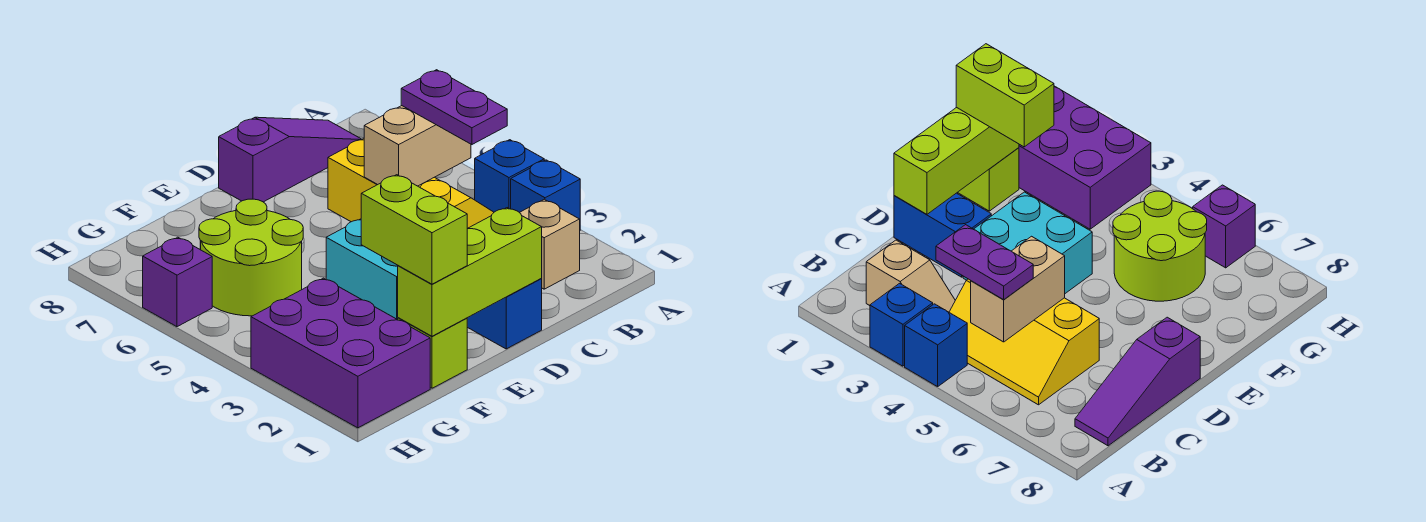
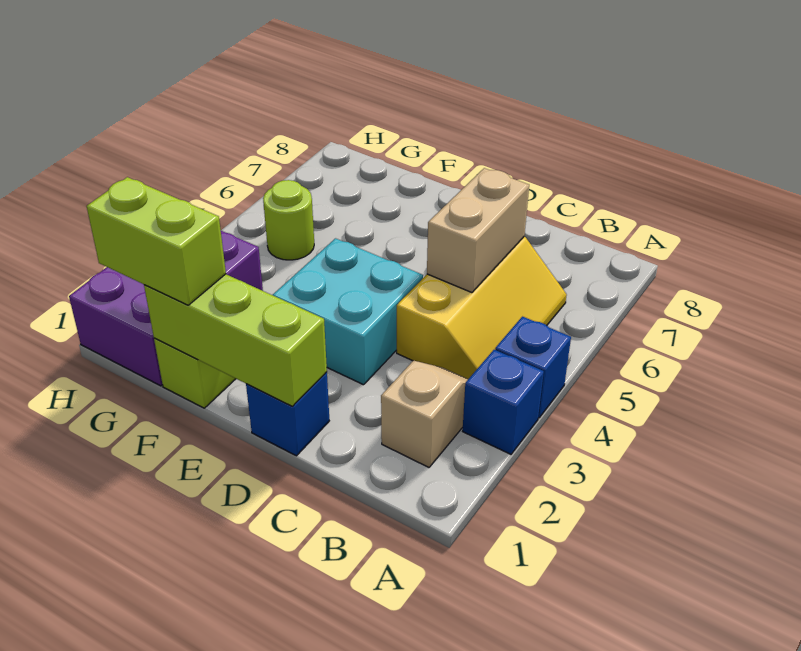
purple 1x2 plate [401,70,507,145] -> none
tan 1x2 brick [364,106,471,186] -> tan 1x2 brick turned to [427,168,529,293]
purple 1x3 slope [219,117,362,202] -> none
blue 1x2 brick [467,279,542,349] -> blue 1x1 brick [246,372,329,456]
lime 1x2 brick [361,175,468,284] -> lime 1x2 brick turned to [87,177,226,305]
lime 2x2 round brick [199,199,303,316] -> lime 1x1 round brick [263,180,314,260]
purple 1x1 brick [143,237,212,327] -> none

